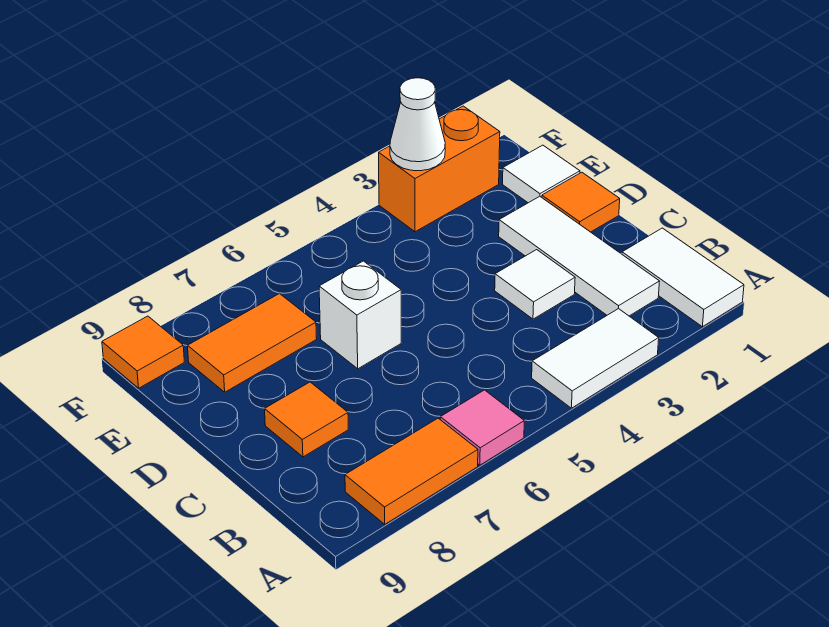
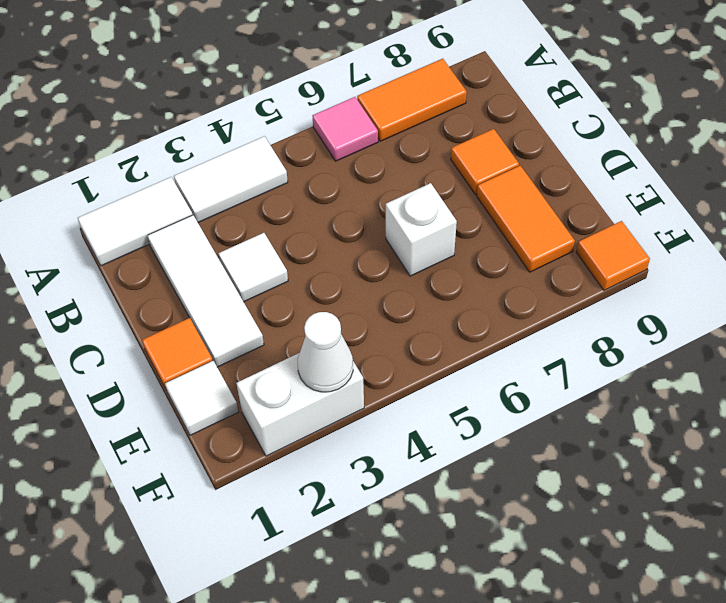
white 1x2 tile [622,228,744,327] -> white 1x2 tile turned to [78,177,193,266]
orange 1x2 tile [188,294,317,392] -> orange 1x2 tile turned to [477,166,575,272]
orange 1x2 brick [379,106,500,232] -> white 1x2 brick [236,353,364,456]

